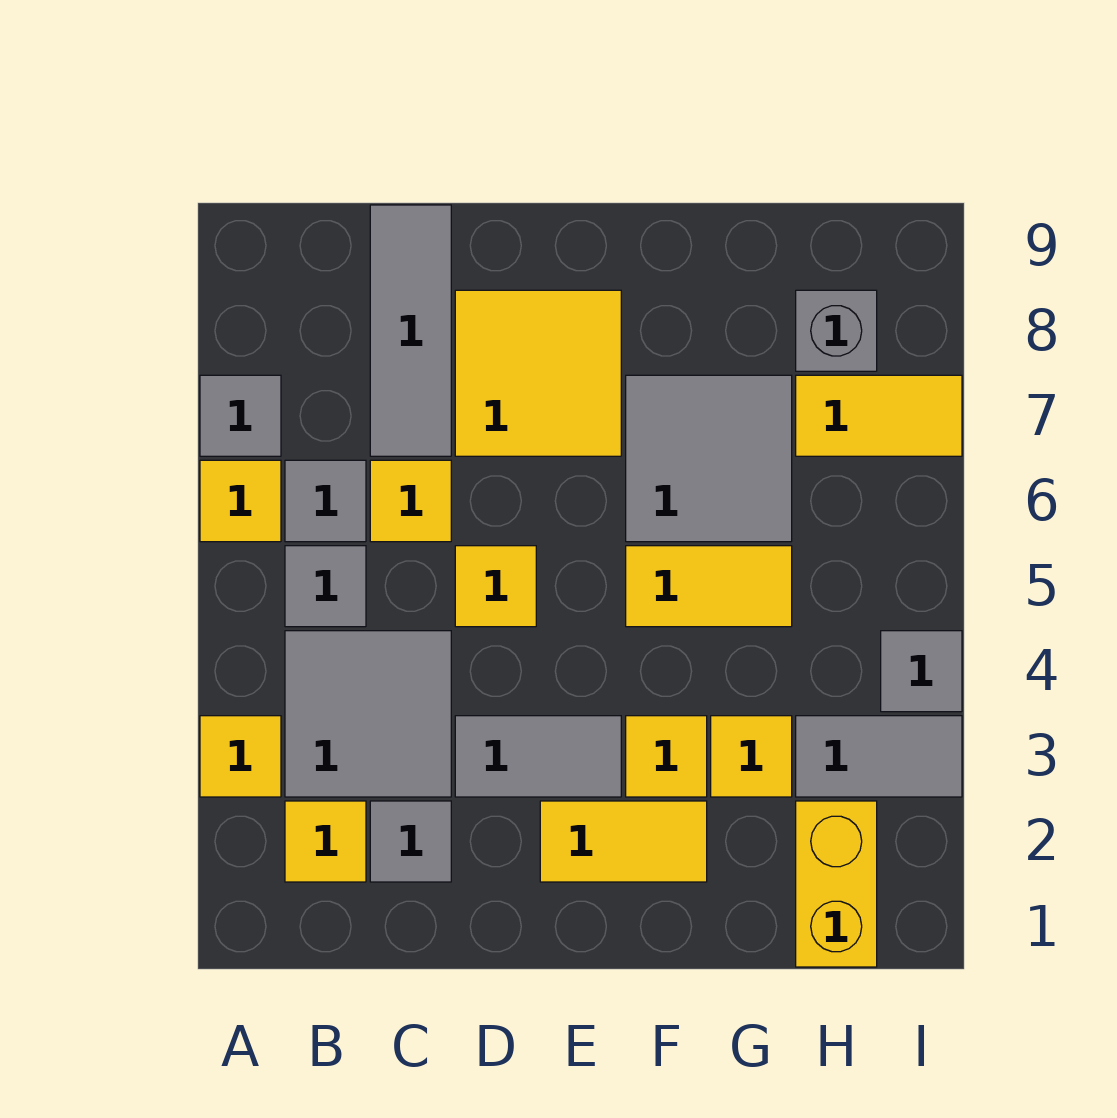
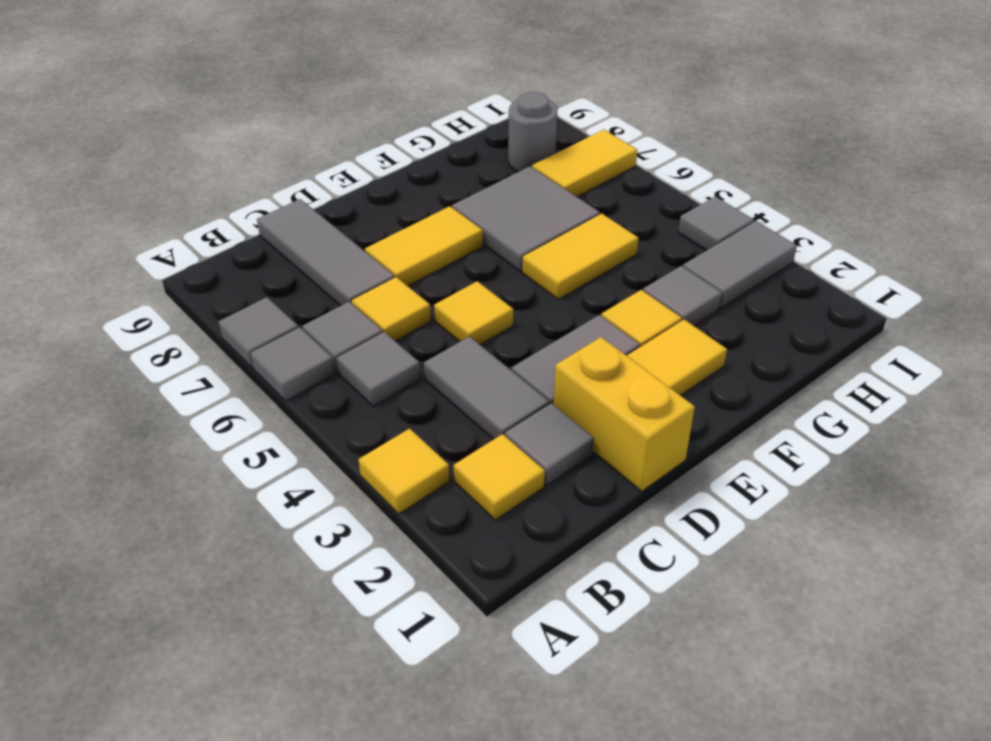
yellow 1x1 tile [200,460,281,542] -> grey 1x1 tile [250,327,335,401]
grey 2x2 tile [285,631,451,797] -> grey 1x2 tile [424,337,549,440]
yellow 2x2 tile [455,290,621,456] -> yellow 1x2 tile [365,206,483,286]
yellow 1x1 tile [711,716,792,797] -> grey 1x1 tile [643,266,722,326]
yellow 1x2 brick [796,801,877,967] -> yellow 1x2 brick moved to [554,337,695,491]
grey 1x1 brick [796,290,877,371] -> grey 1x1 round brick [508,92,558,172]

